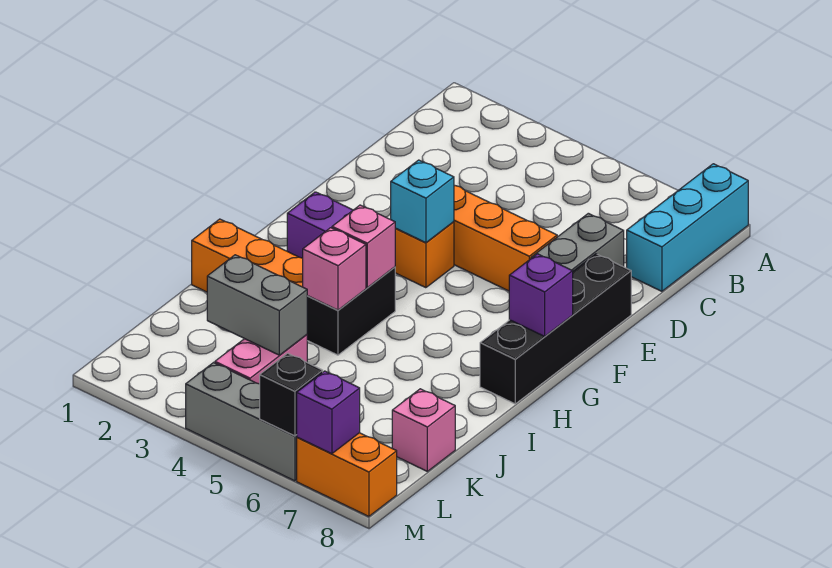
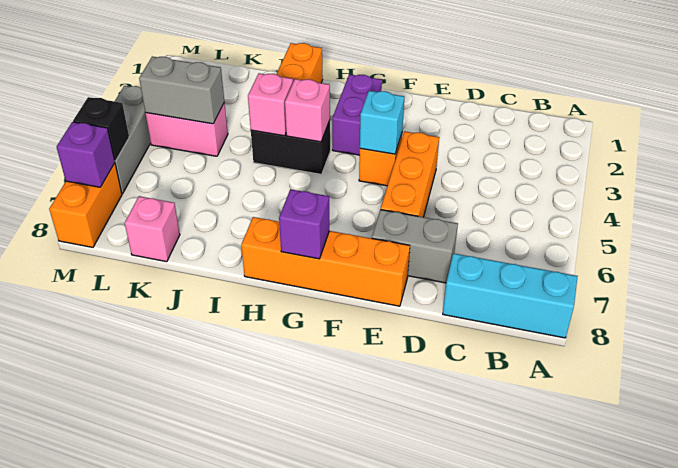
black 1x4 brick [480,254,631,404] -> orange 1x4 brick [241,217,410,306]
grey 1x2 brick [207,255,307,355] -> grey 1x2 brick turned to [139,57,224,124]

